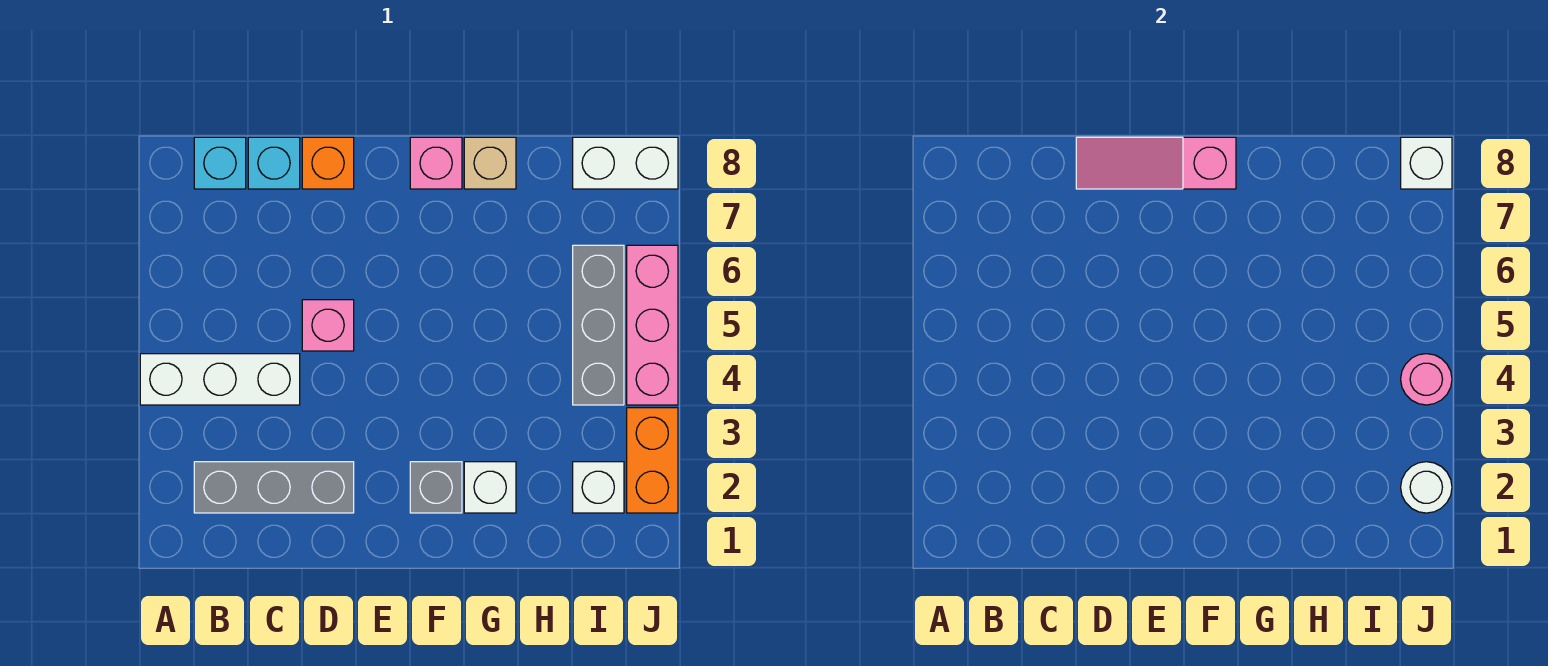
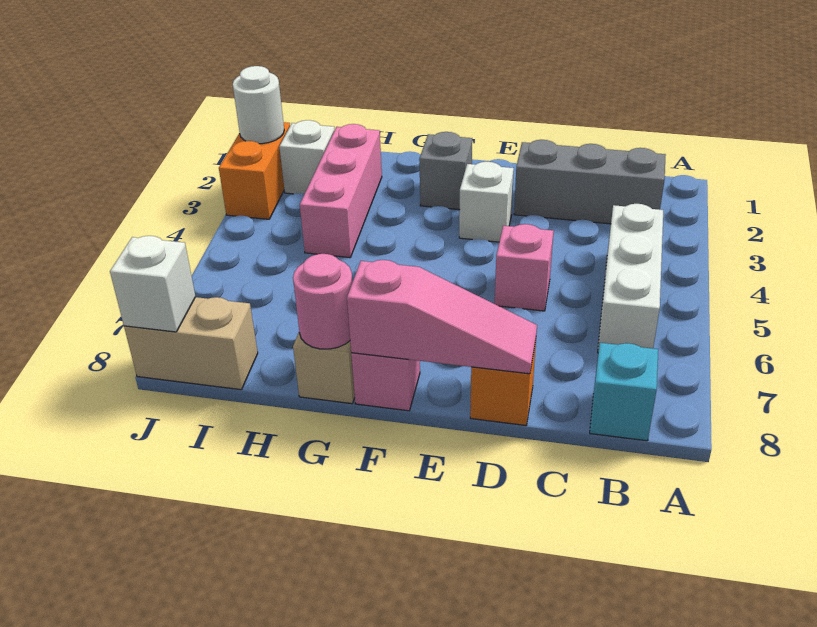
white 1x3 brick [140,354,300,405] -> white 1x3 brick turned to [598,204,663,353]
cyan 1x1 brick [248,137,300,189] -> none
white 1x1 brick [464,462,516,513] -> white 1x1 brick moved to [459,162,514,242]
grey 1x3 brick [573,245,624,405] -> none
white 1x2 brick [573,137,678,189] -> tan 1x2 brick [124,297,258,390]
pink 1x3 brick [627,245,678,405] -> pink 1x3 brick moved to [300,124,382,258]
pink 1x1 round brick [1401,354,1452,405] -> pink 1x1 round brick moved to [293,254,352,349]

